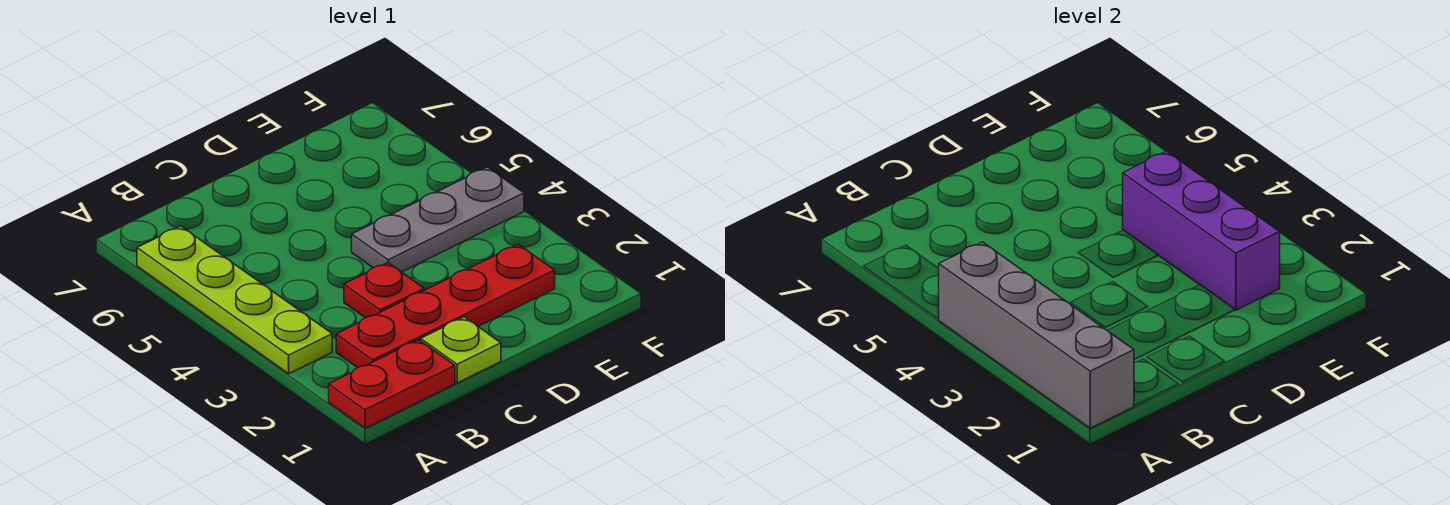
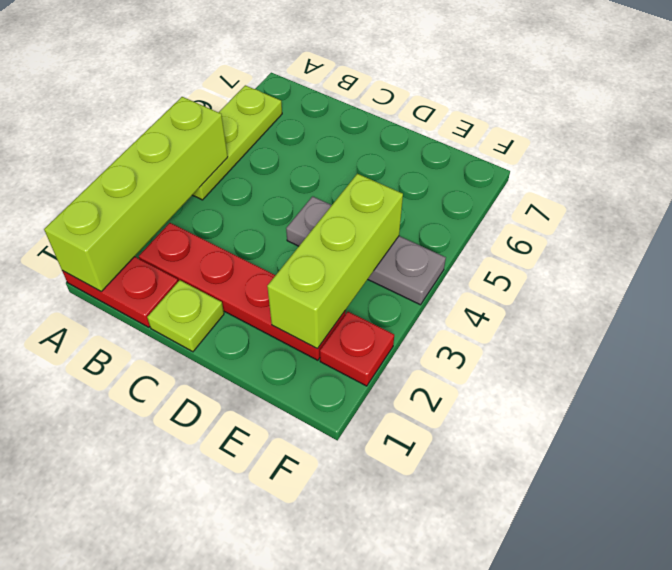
grey 1x4 brick [939,242,1134,428] -> lime 1x4 brick [44,97,228,291]
lime 1x4 plate [137,226,332,374] -> lime 1x3 plate [193,85,282,200]
red 1x1 plate [344,263,424,318] -> red 1x1 plate moved to [320,312,394,386]
purple 1x3 brick [1123,151,1280,310] -> lime 1x3 brick [267,174,403,349]

